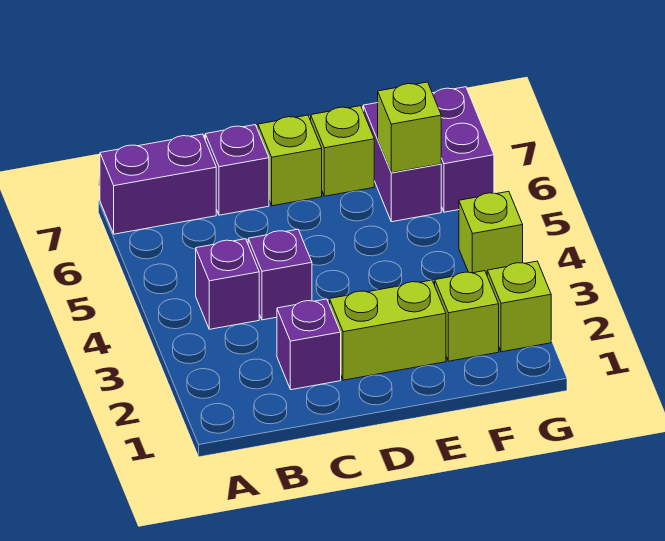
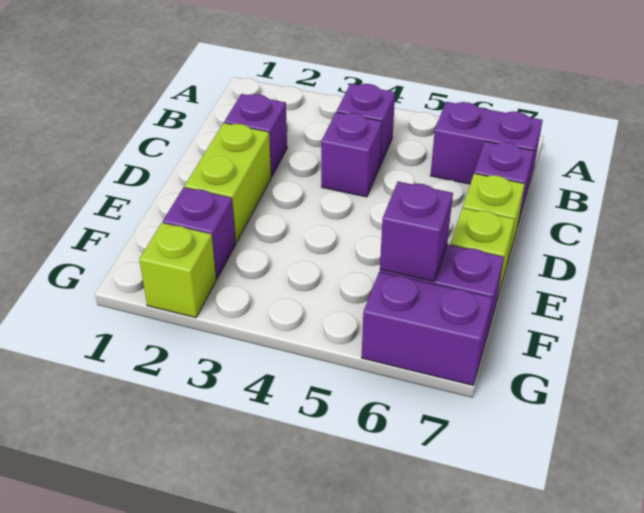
purple 1x2 brick [100,134,216,234] -> purple 1x2 brick turned to [430,102,543,191]
lime 1x1 brick [435,271,499,361] -> purple 1x1 brick [163,187,236,279]
lime 1x1 brick [378,82,441,173] -> purple 1x1 brick [380,182,453,282]
lime 1x1 brick [459,191,523,274] -> none

